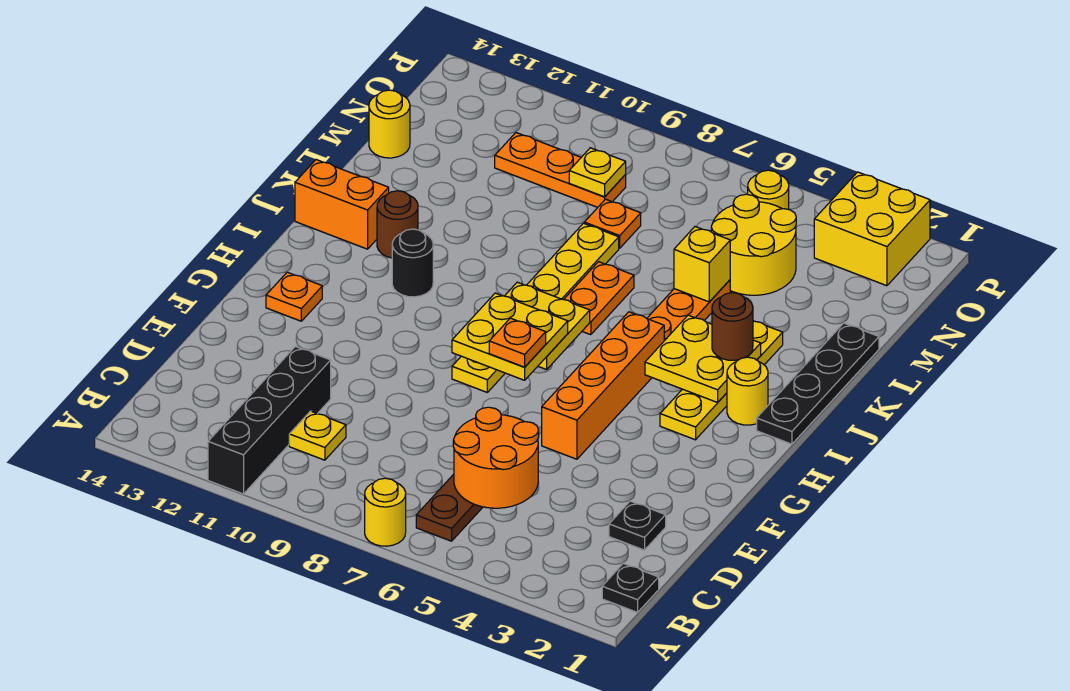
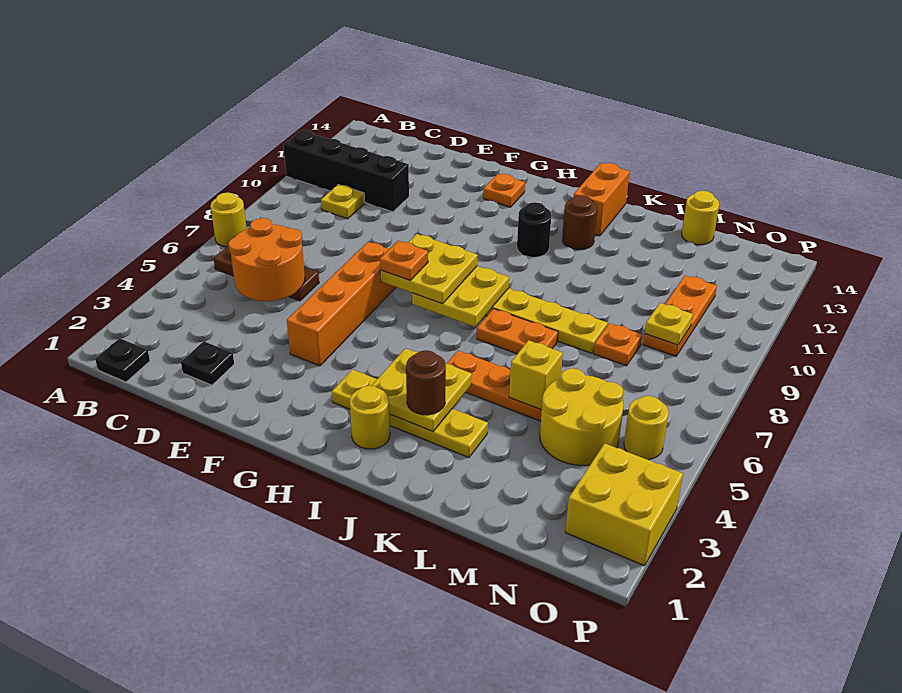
orange 1x4 brick [542,312,664,459] -> orange 1x4 brick turned to [287,242,396,366]
black 1x4 plate [757,323,879,444] -> none

